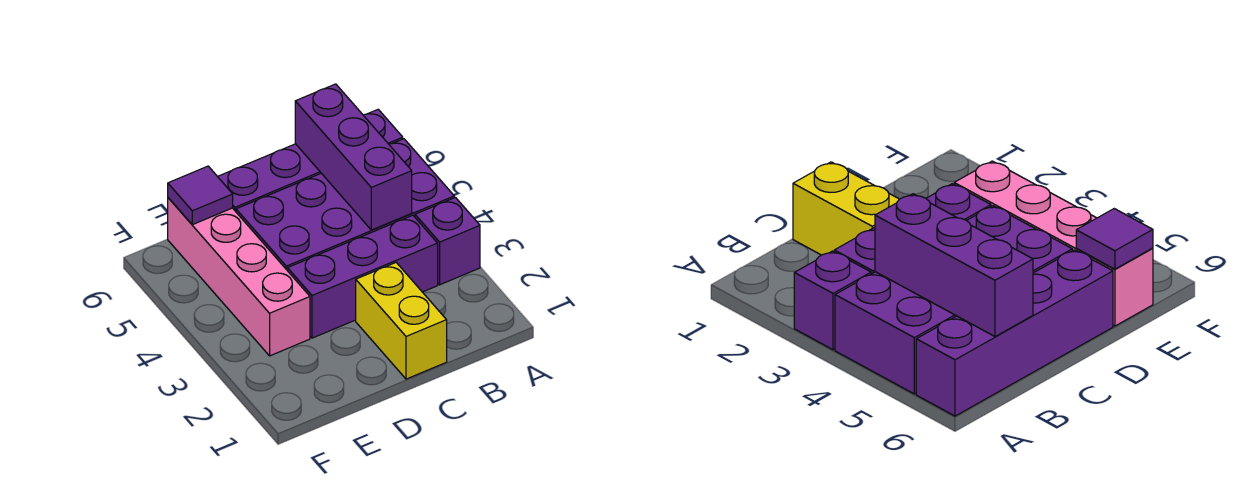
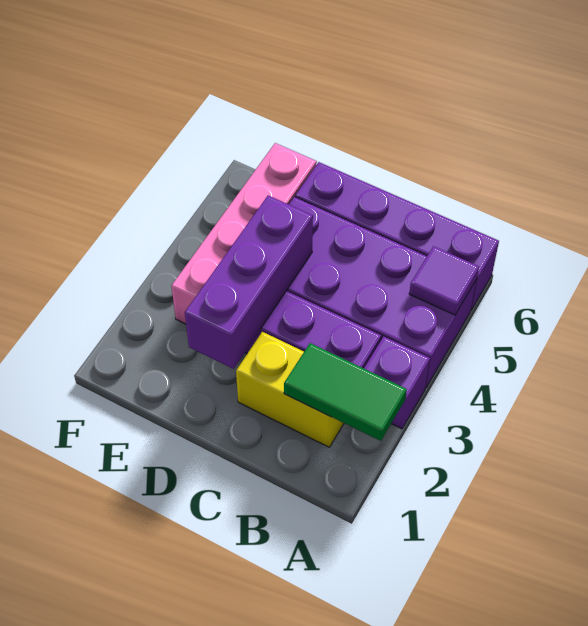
none -> green 1x2 tile [284,343,407,441]
purple 1x3 brick [295,84,412,230] -> purple 1x3 brick moved to [185,195,313,369]
yellow 1x2 brick [356,263,447,379] -> yellow 1x2 brick turned to [236,332,344,447]
purple 1x1 tile [168,166,233,225] -> purple 1x1 tile moved to [409,246,479,315]

